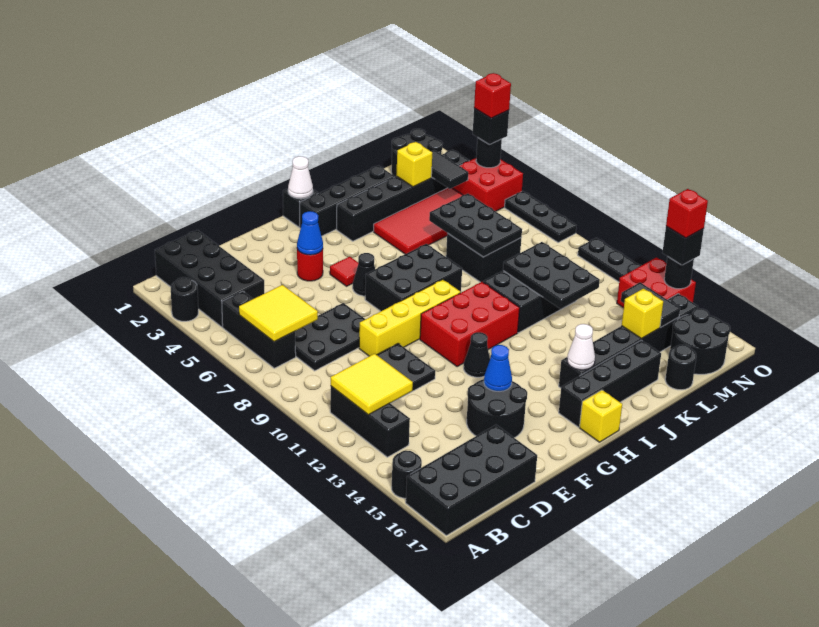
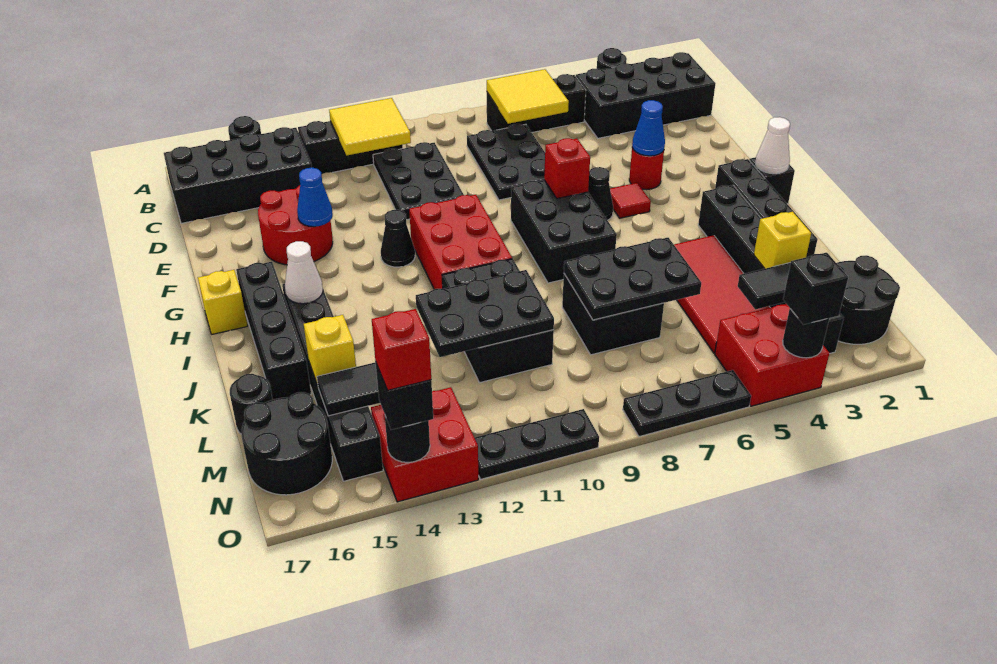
black 2x4 brick [406,425,537,536] -> black 2x4 brick turned to [164,127,312,223]
yellow 1x4 brick [359,280,461,356] -> none
black 2x2 round brick [467,379,527,438] -> red 2x2 round brick [258,185,333,265]
red 1x1 brick [474,73,511,118] -> red 1x1 brick moved to [544,138,590,199]

